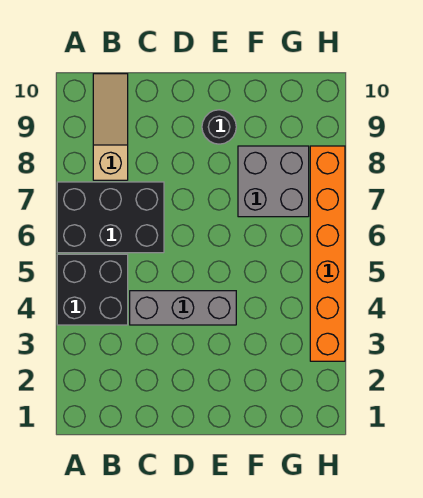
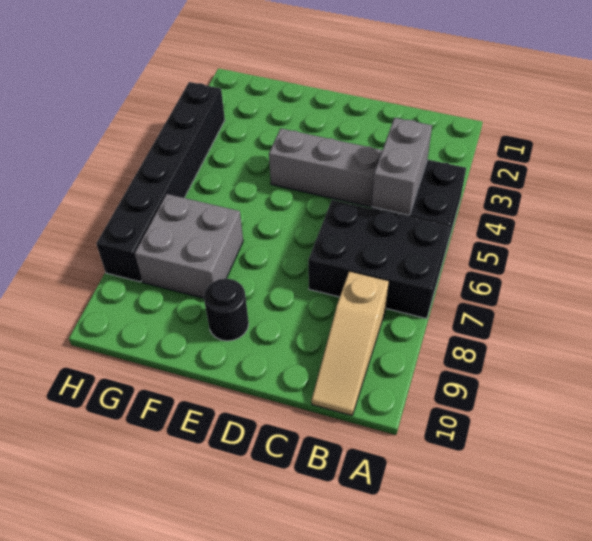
none -> grey 1x2 brick [372,118,432,215]
orange 1x6 brick [310,146,345,361] -> black 1x6 brick [96,82,225,282]

